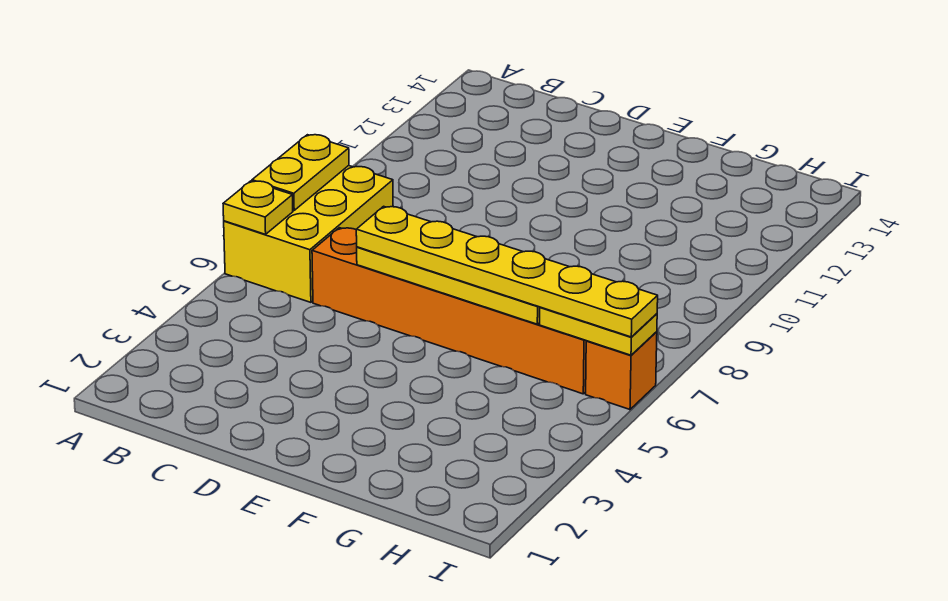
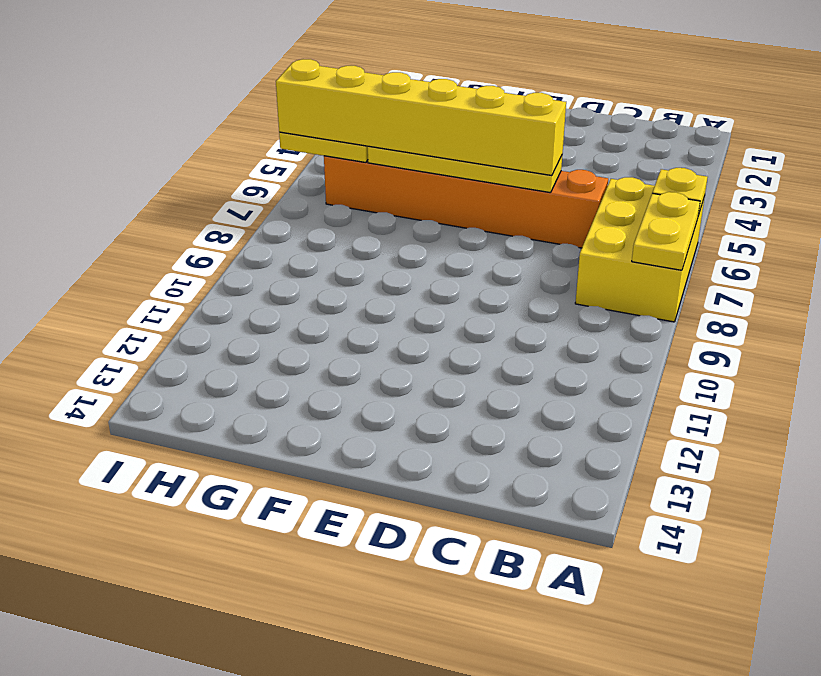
yellow 1x6 plate [356,206,658,337] -> yellow 1x6 brick [276,59,566,176]
orange 1x1 brick [586,332,657,410] -> none

